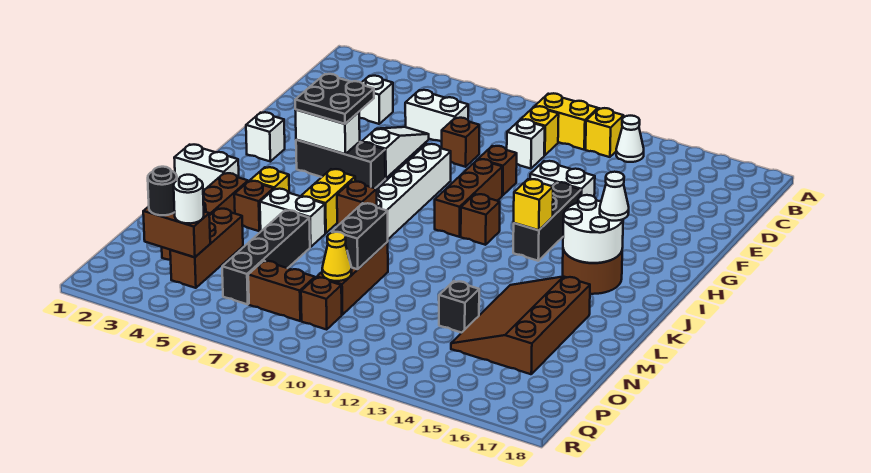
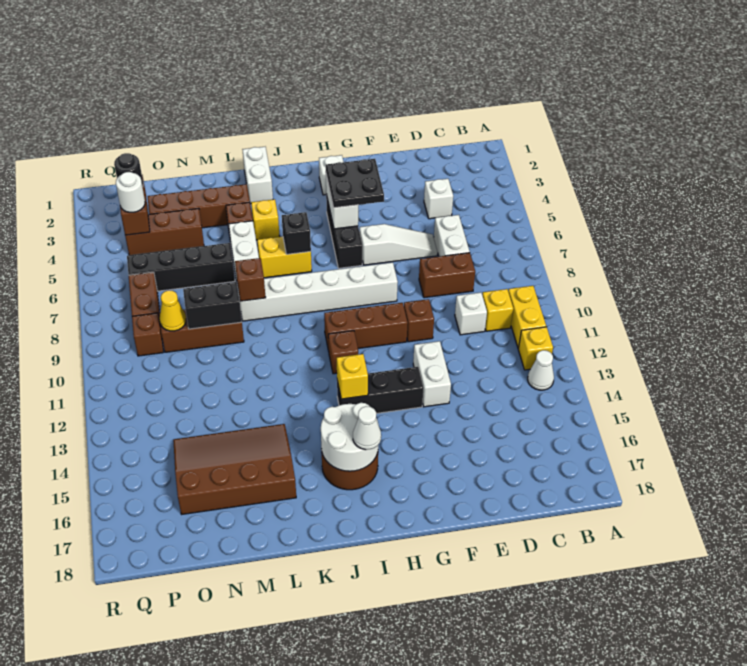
brown 1x1 brick [442,118,479,167] -> brown 1x2 brick [419,253,475,298]
black 1x1 brick [439,281,479,333] -> black 1x1 brick moved to [282,212,311,254]

